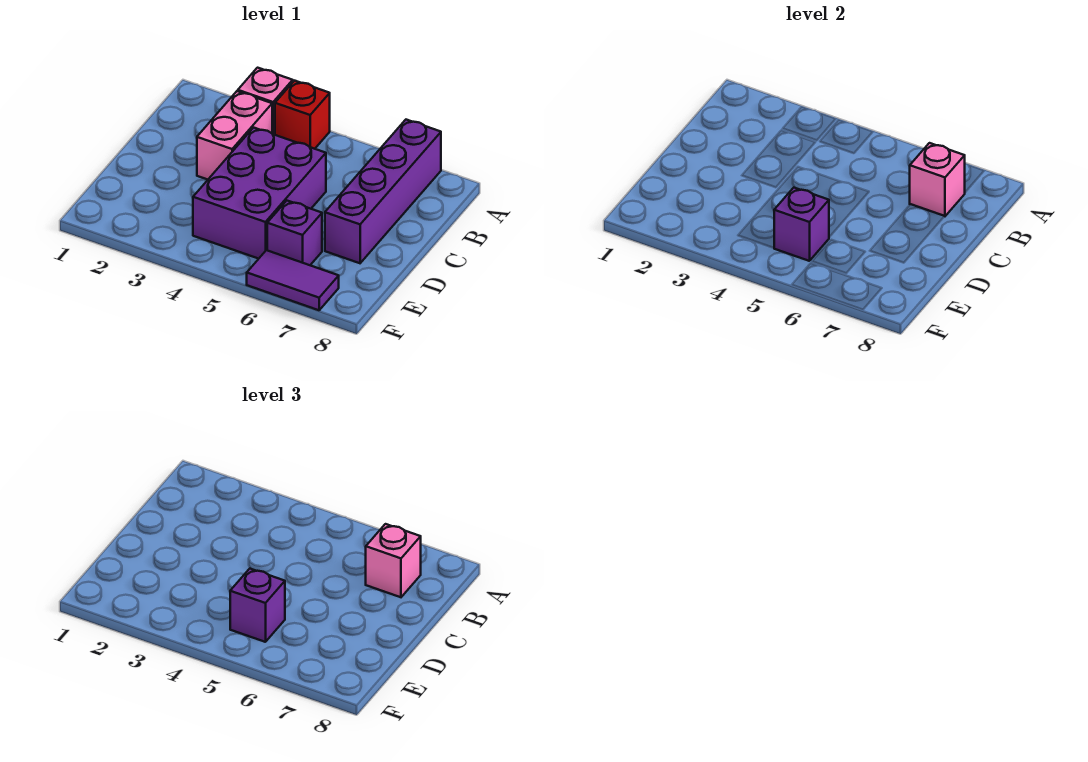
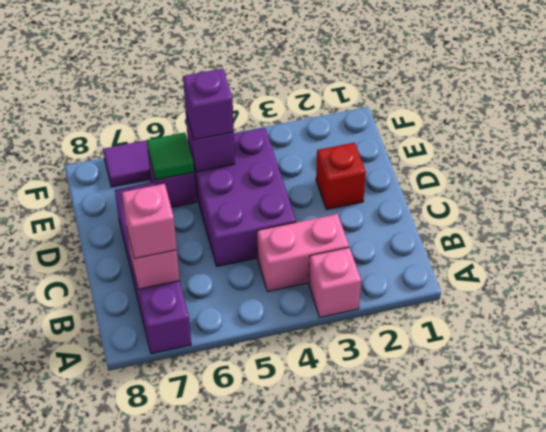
red 1x1 brick [275,81,330,149] -> red 1x1 brick moved to [316,143,366,210]
pink 1x2 brick [197,91,272,180] -> pink 1x2 brick turned to [257,214,349,292]
none -> green 1x1 tile [147,133,194,180]

